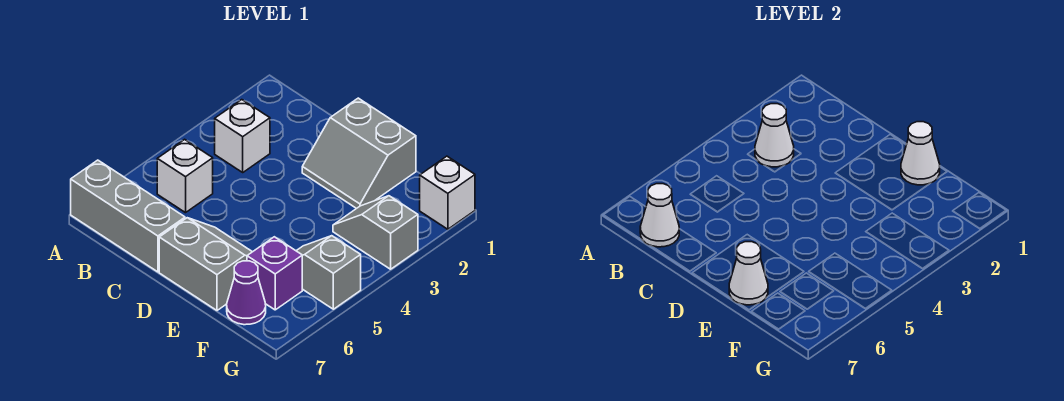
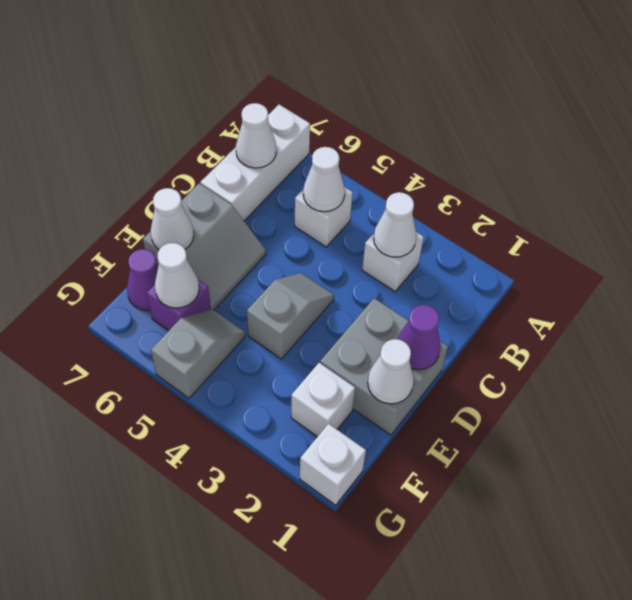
grey 1x3 brick [71,160,185,272] -> white 1x3 brick [200,105,310,221]
none -> white 1x1 cone [303,147,345,212]
grey 2x2 slope [302,98,416,209] -> grey 2x2 brick [320,298,448,435]
none -> purple 1x1 cone [397,305,441,370]
none -> white 1x1 brick [291,363,355,437]
grey 1x2 slope [333,196,418,269] -> grey 1x2 slope moved to [247,273,334,359]
none -> white 1x1 cone [155,243,199,308]

